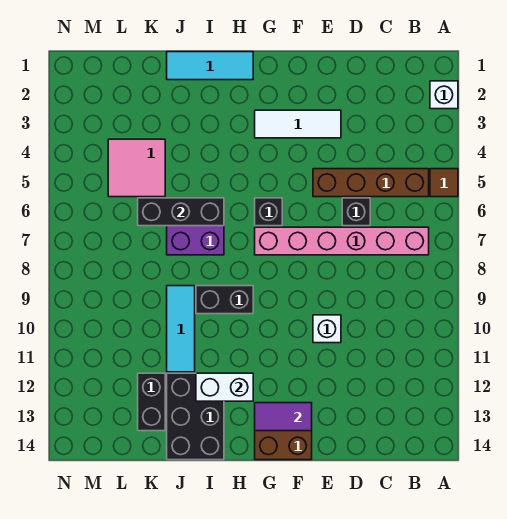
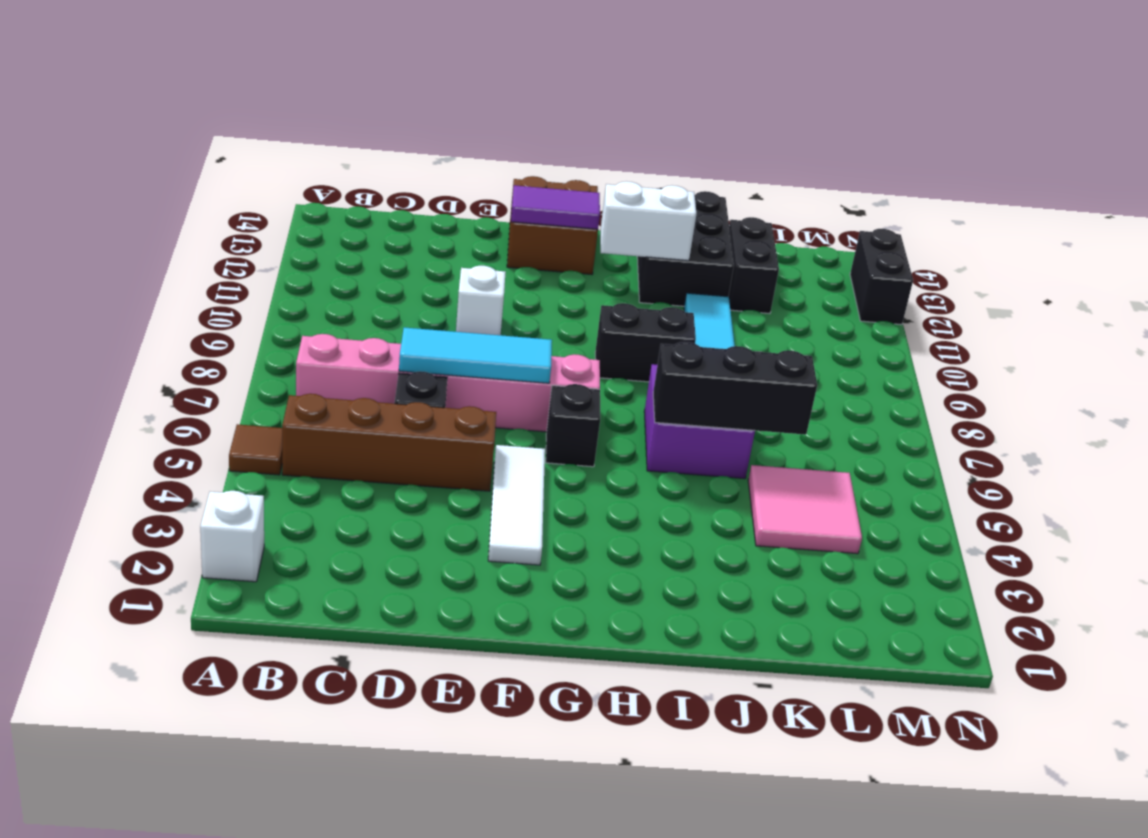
white 1x3 tile [255,110,341,138] -> white 1x3 tile turned to [488,445,545,565]
cyan 1x3 tile [167,52,253,80] -> cyan 1x3 tile moved to [399,327,552,383]
none -> black 1x2 brick [850,229,913,325]

